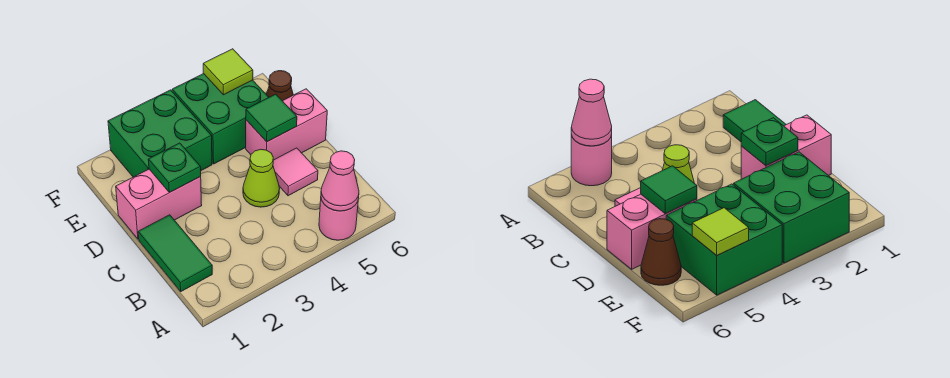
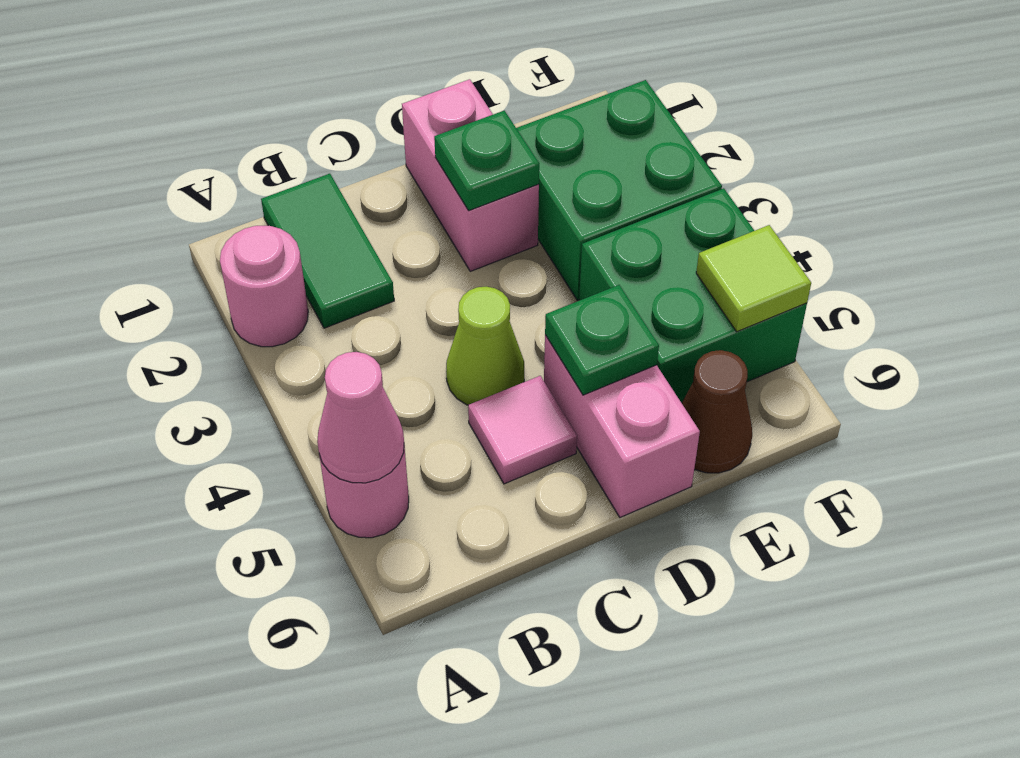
none -> pink 1x1 round brick [220,226,308,347]
green 1x2 tile [138,215,212,291] -> green 1x2 tile turned to [261,174,394,328]
green 1x1 tile [246,94,297,142] -> green 1x1 plate [545,285,659,395]

